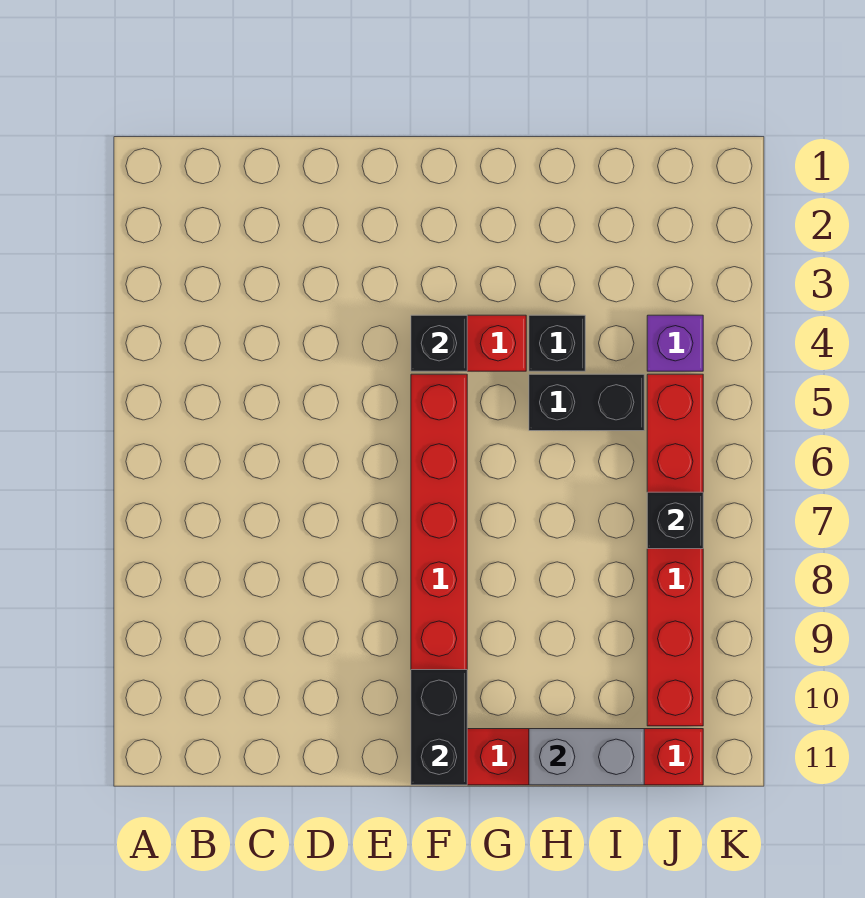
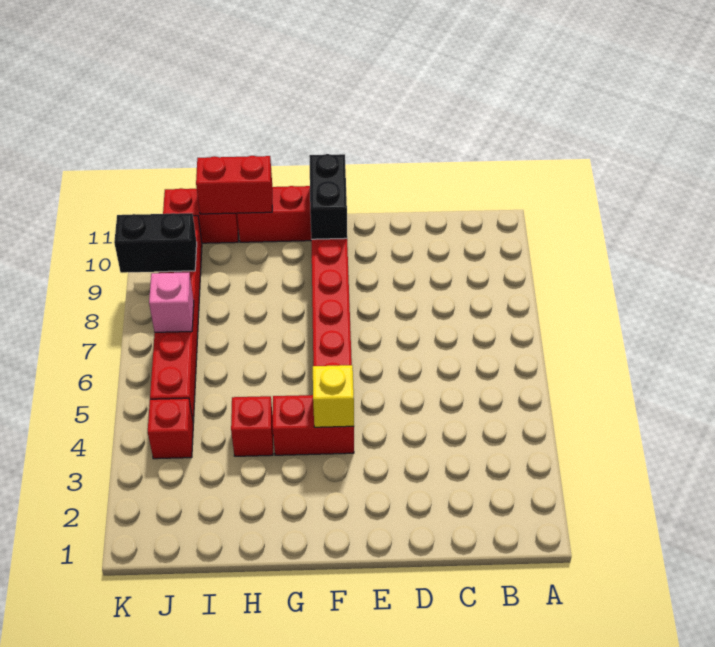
black 1x1 brick [411,315,467,371] -> yellow 1x1 brick [313,365,354,427]
black 1x1 brick [529,315,585,371] -> red 1x1 brick [231,396,273,456]
black 1x2 brick [529,374,644,431] -> black 1x2 brick moved to [114,213,197,273]
grey 1x2 brick [529,729,644,785] -> red 1x2 brick [196,156,272,214]
purple 1x1 brick [647,315,703,371] -> red 1x1 brick [148,398,193,459]
black 1x1 brick [647,492,703,549] -> pink 1x1 brick [149,272,194,332]

